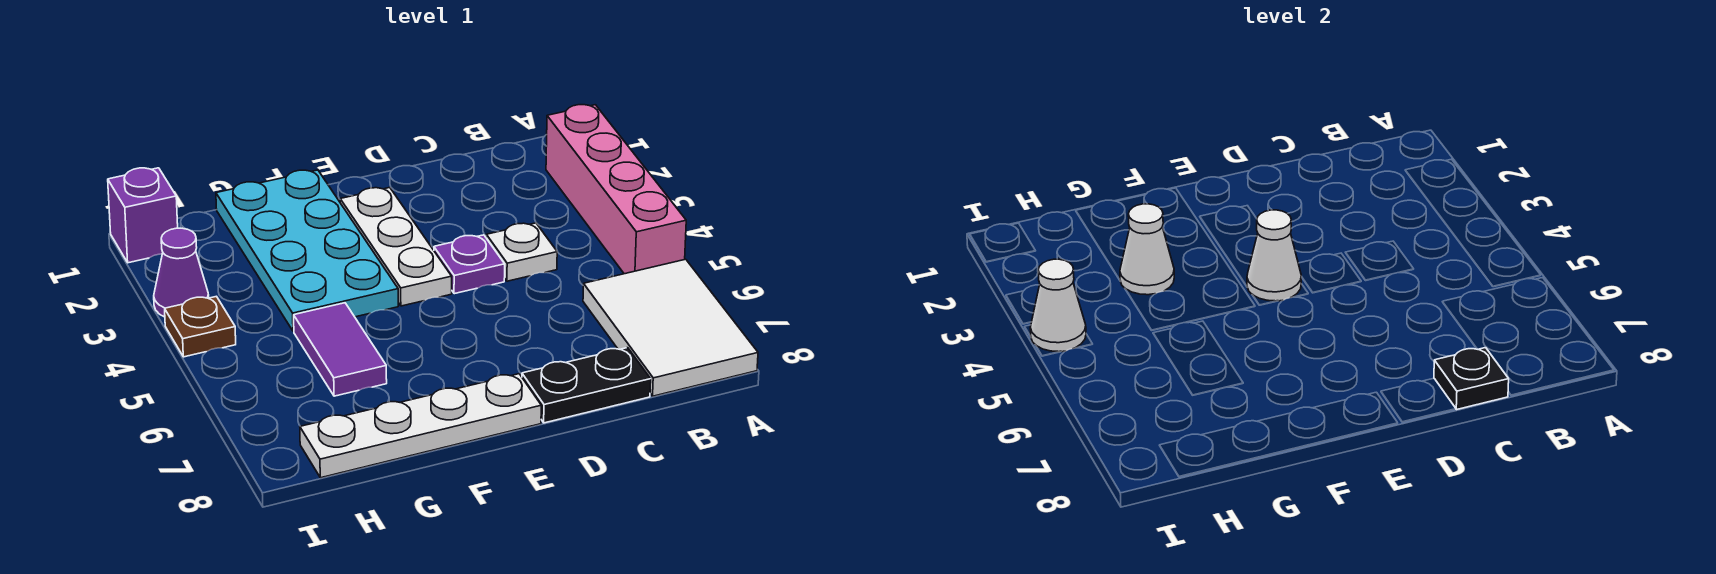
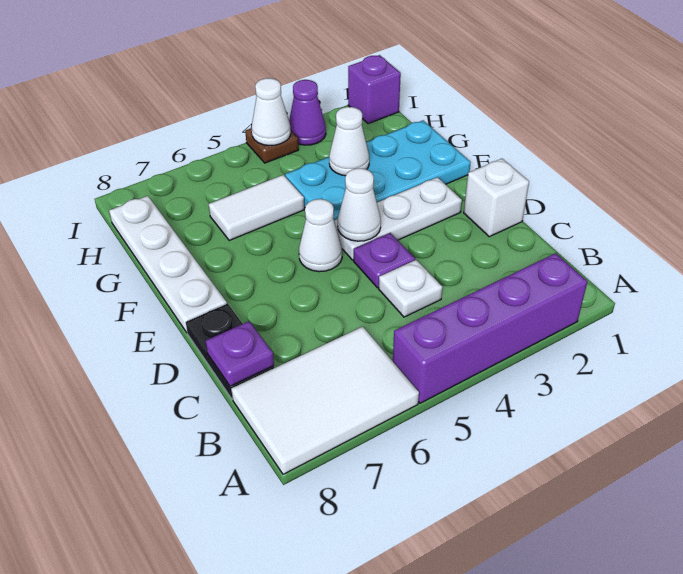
pink 1x4 brick [546,105,686,274] -> purple 1x4 brick [393,253,587,403]
black 1x1 plate [1434,348,1509,410] -> purple 1x1 plate [206,321,274,386]
none -> white 1x1 brick [464,159,529,237]
none -> white 1x1 cone [299,199,342,272]
purple 1x2 tile [294,303,387,396] -> white 1x2 tile [209,175,304,240]

